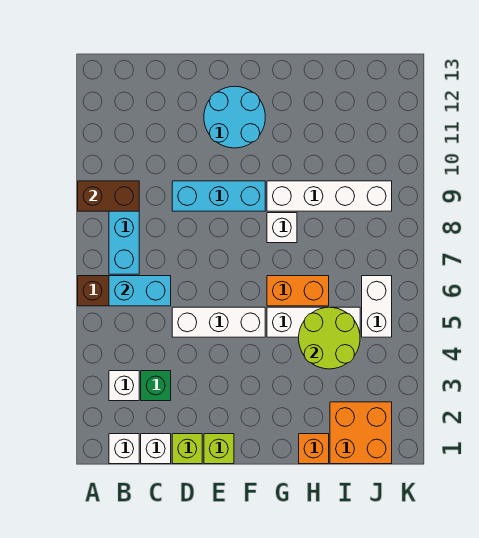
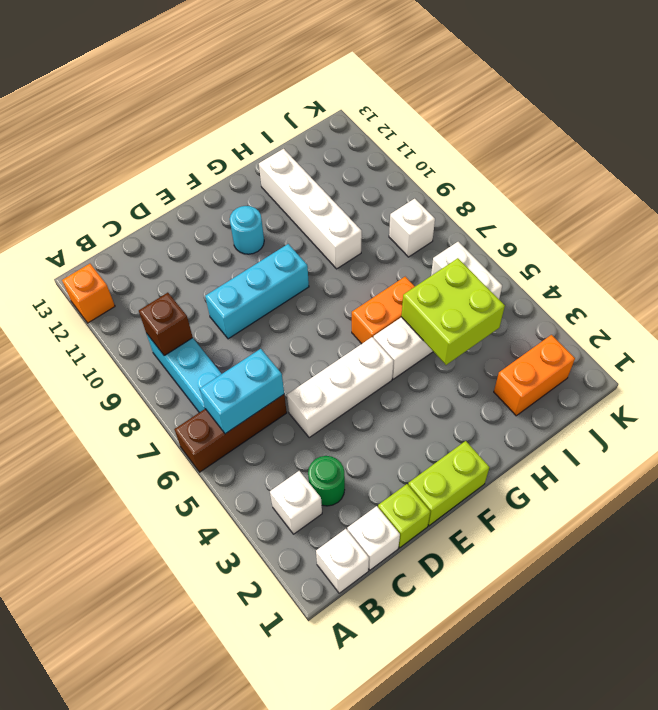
brown 1x2 brick [78,181,139,211] -> brown 1x1 brick [139,293,193,356]
green 1x1 brick [141,371,171,401] -> green 1x1 round brick [308,456,345,506]
lime 1x1 brick [204,434,234,464] -> lime 1x2 brick [408,441,490,526]
cyan 2x2 round brick [204,86,265,148] -> cyan 1x1 round brick [230,206,264,254]
white 1x1 brick [267,213,297,243] -> white 1x1 brick moved to [389,199,435,257]
white 1x4 brick [267,181,392,211] -> white 1x4 brick turned to [259,149,362,269]
orange 1x1 brick [299,434,329,464] -> orange 1x1 brick moved to [62,264,115,323]
lime 2x2 round brick [299,307,360,369] -> lime 2x2 brick [401,258,505,365]
orange 2x2 brick [330,402,392,464] -> orange 1x2 brick [494,335,575,416]

